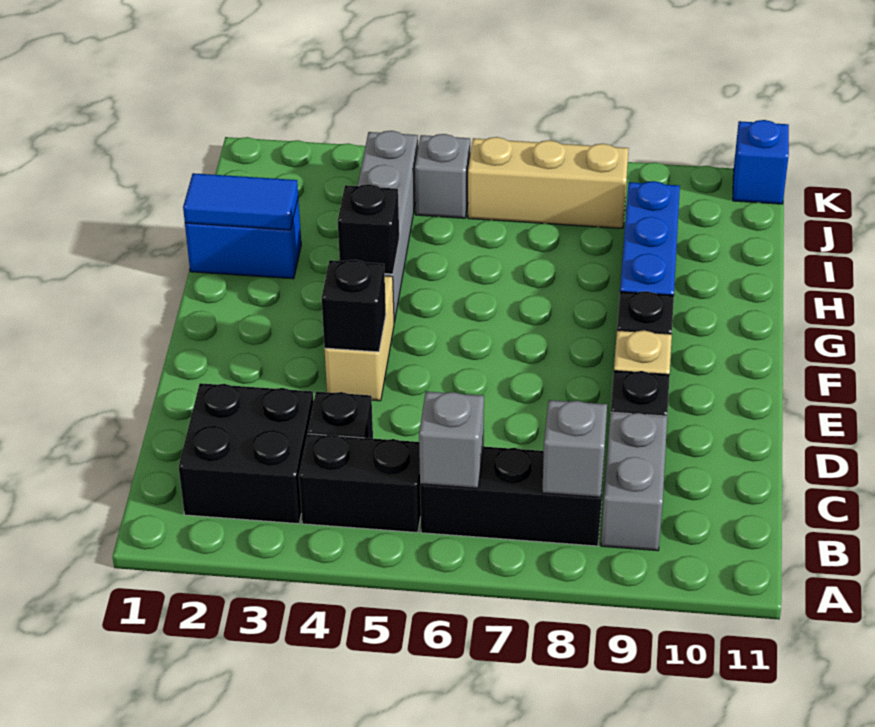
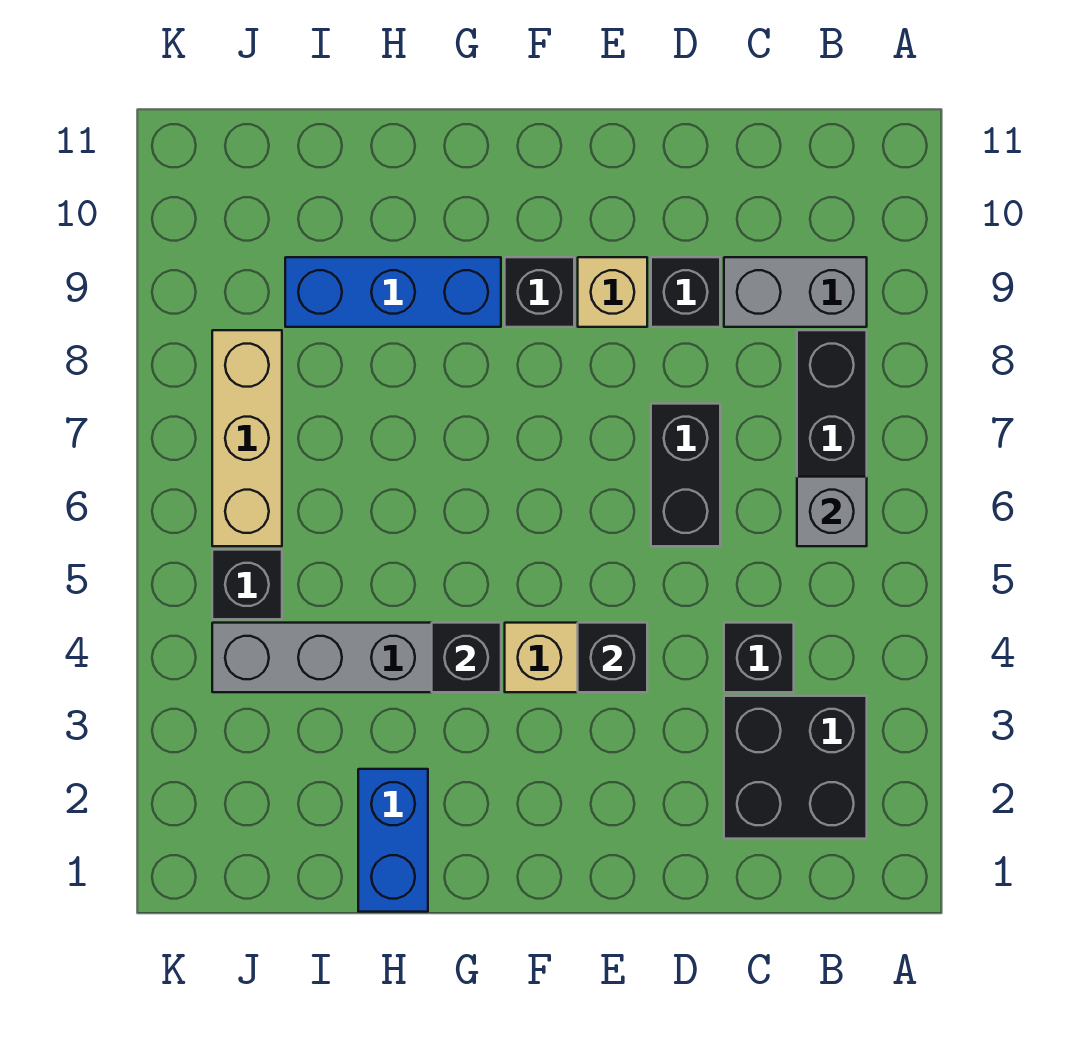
black 1x2 brick [299,434,421,533] -> black 1x2 brick moved to [651,404,720,546]
grey 1x1 brick [542,400,607,497] -> none
blue 1x2 tile [183,173,298,230] -> none
grey 1x1 brick [415,134,470,218] -> black 1x1 brick [212,550,282,619]
blue 1x1 brick [733,120,789,204] -> none

